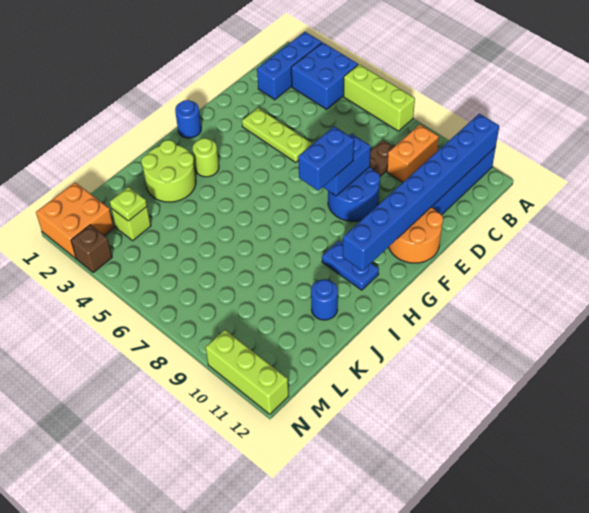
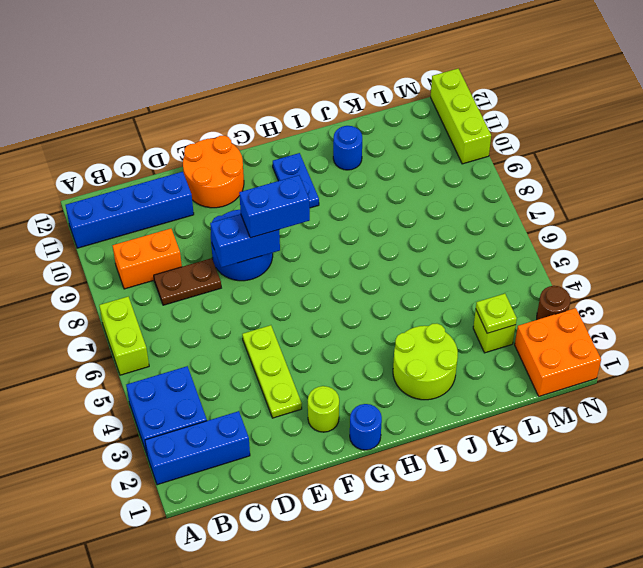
lime 1x3 brick [344,64,415,131] -> lime 1x2 brick [99,297,149,375]
blue 1x8 brick [343,114,499,271] -> none
lime 1x1 round brick [193,138,219,177] -> lime 1x1 round brick moved to [308,386,339,432]
brown 1x1 brick [71,225,112,273] -> brown 1x1 round brick [537,286,571,320]

